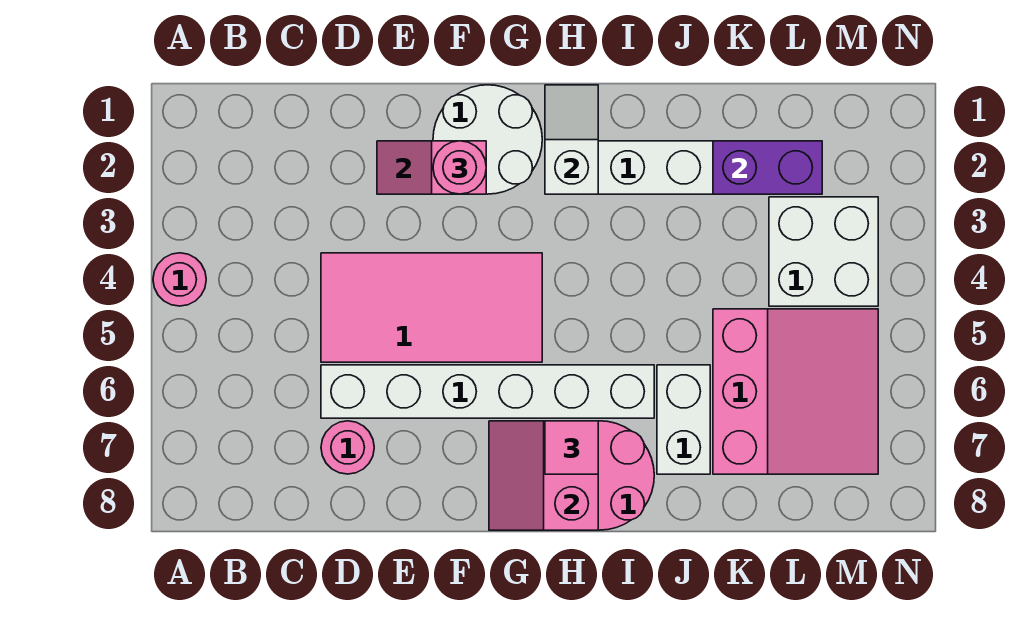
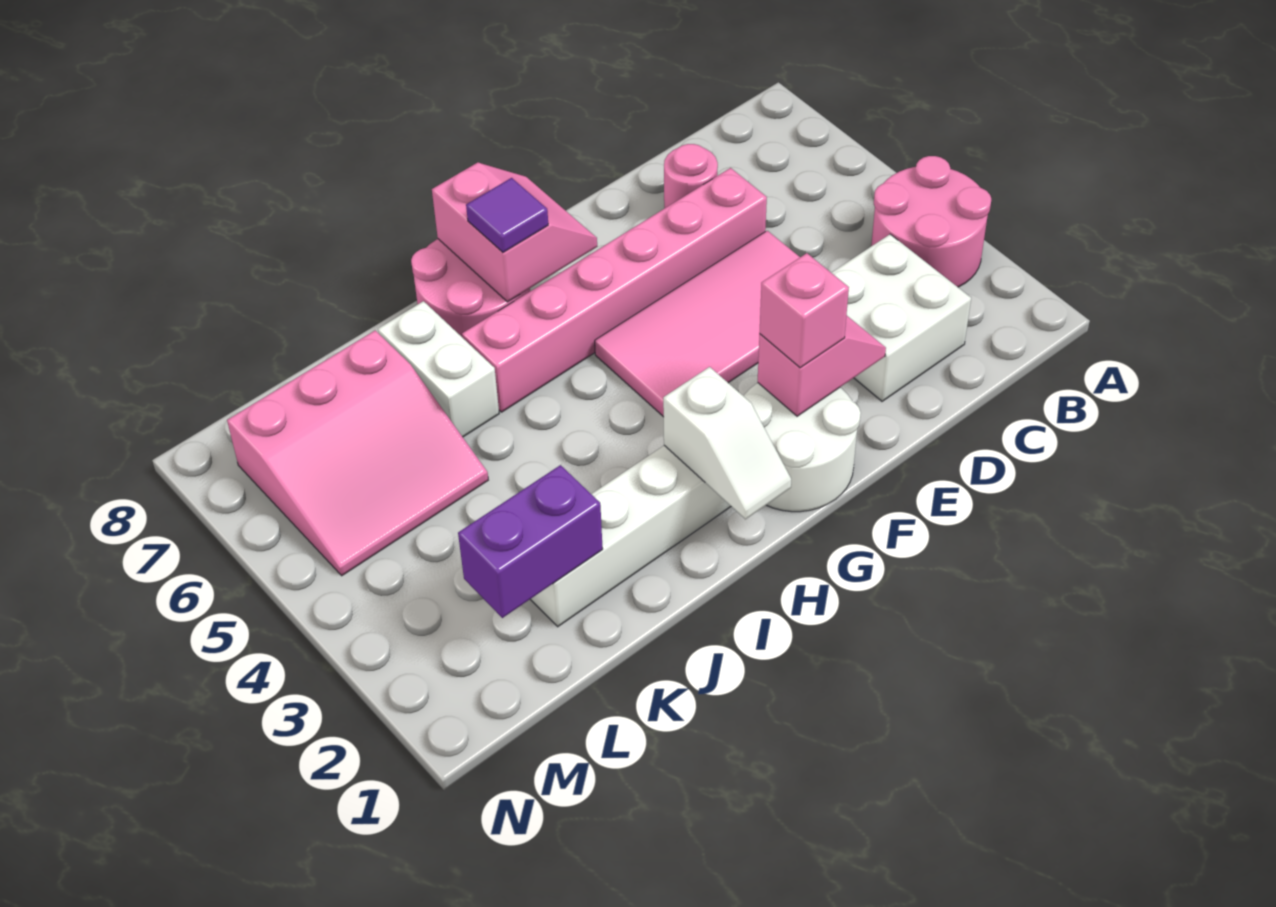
pink 1x1 round brick [153,253,206,306] -> pink 2x2 round brick [871,156,991,287]
white 1x6 brick [321,365,654,418] -> pink 1x6 brick [462,168,767,412]
pink 1x1 round brick [433,141,486,194] -> pink 1x1 brick [759,253,849,368]
pink 1x1 tile [545,421,598,474] -> purple 1x1 tile [466,178,548,252]
pink 3x3 slope [713,309,878,474] -> pink 3x3 slope turned to [227,330,488,576]
white 2x2 brick [769,197,878,306] -> white 2x2 brick moved to [831,234,971,401]

